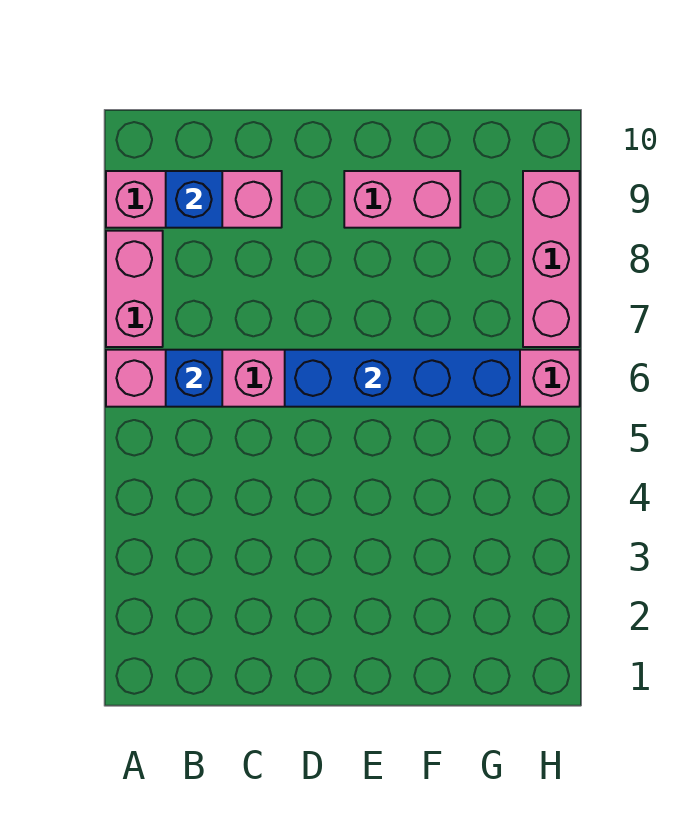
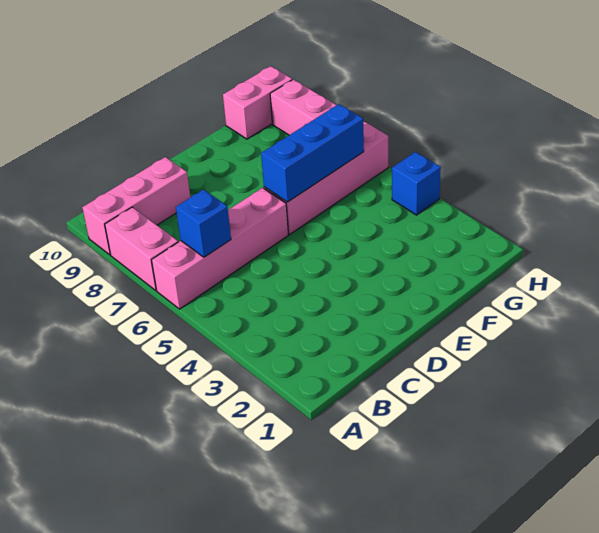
blue 1x1 brick [166,171,222,228] -> blue 1x1 brick moved to [392,152,441,215]
blue 1x4 brick [285,350,520,407] -> blue 1x3 brick [261,104,364,202]
pink 1x2 brick [344,171,460,228] -> pink 1x2 brick moved to [223,66,292,139]

